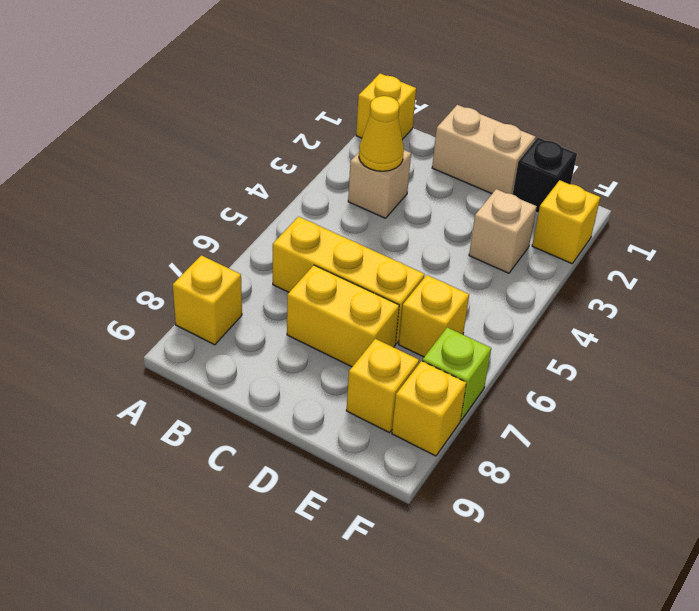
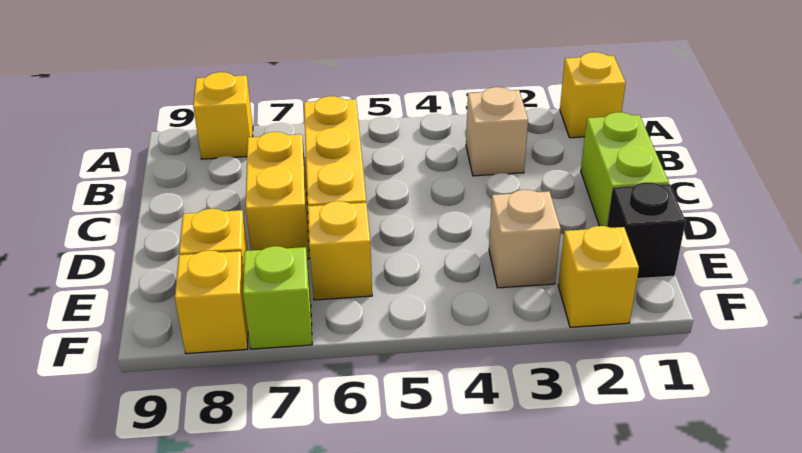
yellow 1x1 cone [359,96,404,171] -> none
tan 1x2 brick [432,105,536,194] -> lime 1x2 brick [581,112,669,227]

